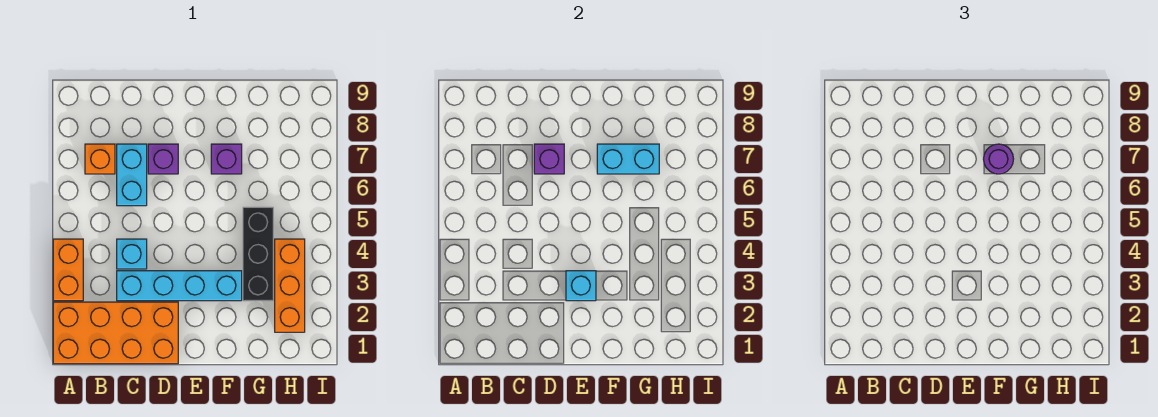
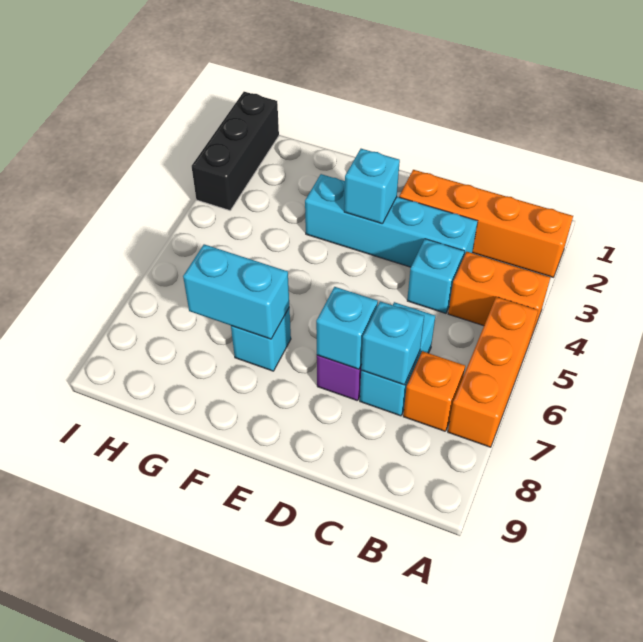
orange 2x4 brick [53,302,178,364] -> orange 1x4 brick [399,170,573,277]
orange 1x2 brick [53,239,83,301] -> orange 1x2 brick turned to [448,252,550,337]
none -> cyan 1x1 brick [361,301,424,385]
purple 1x1 brick [534,144,564,174] -> cyan 1x1 brick [316,287,378,369]
purple 1x1 brick [211,144,242,174] -> cyan 1x1 brick [231,308,291,371]
purple 1x1 round brick [984,144,1013,174] -> none
black 1x3 brick [243,207,273,301] -> black 1x3 brick moved to [192,92,279,210]
orange 1x3 brick [275,239,305,332] -> orange 1x3 brick moved to [448,297,538,447]

